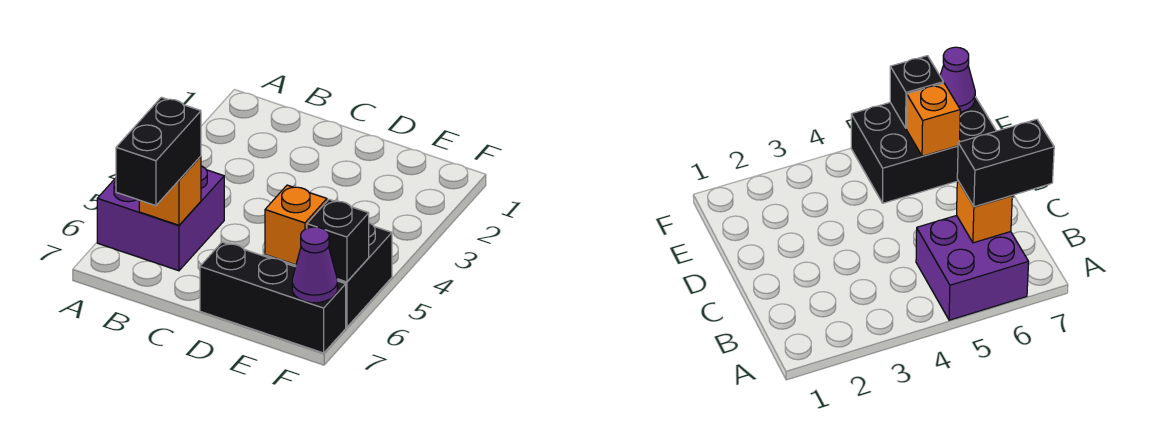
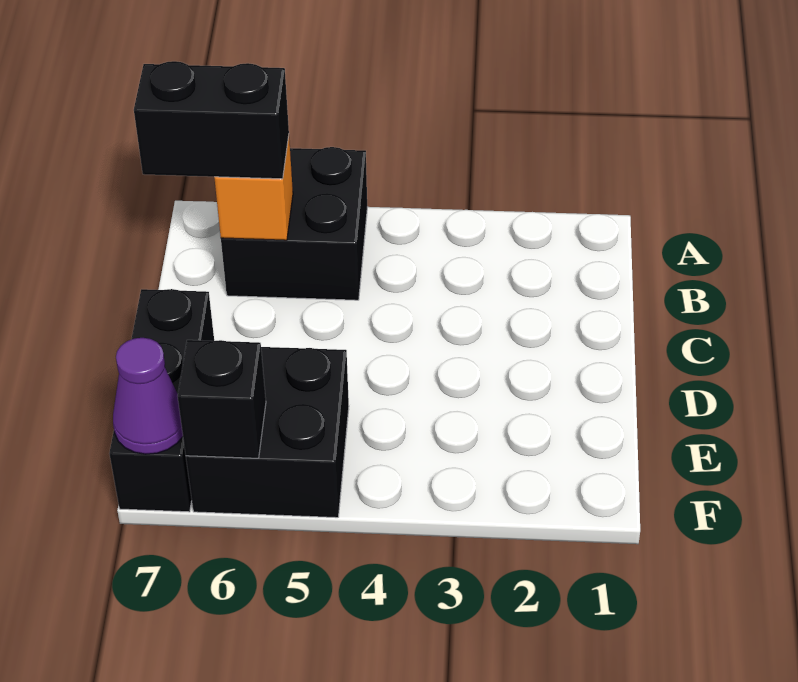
purple 2x2 brick [97,166,224,271] -> black 2x2 brick [221,147,367,300]
orange 1x1 brick [265,185,327,265] -> none

